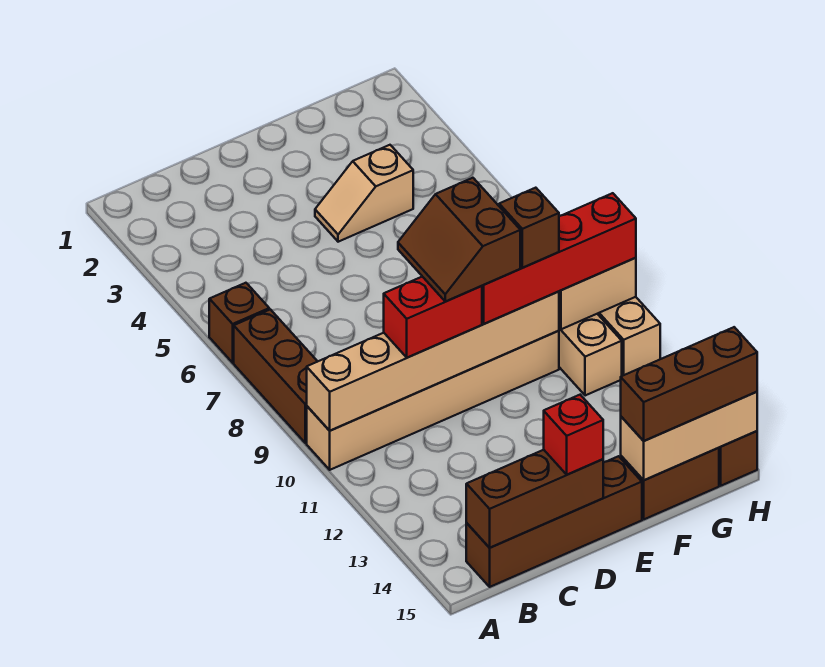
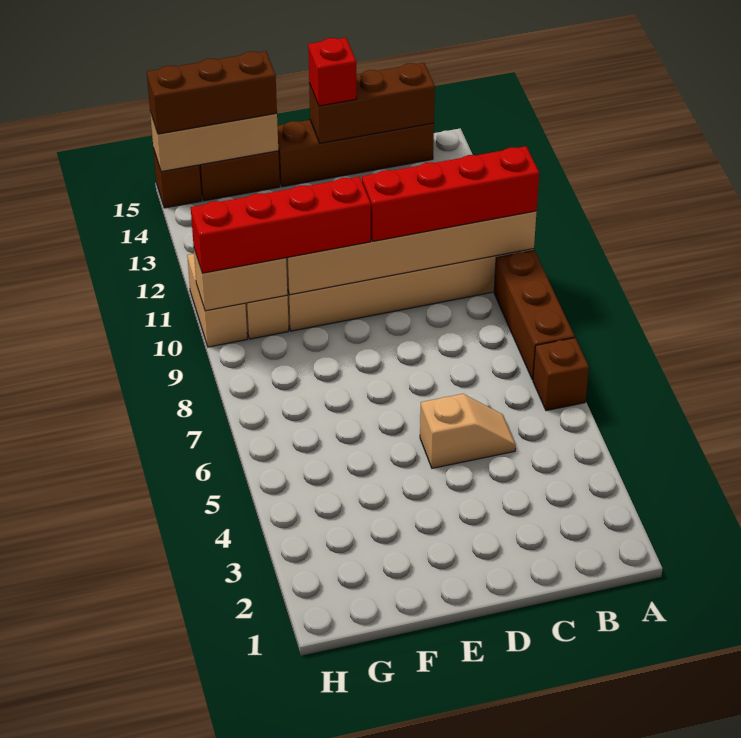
red 1x2 brick [384,277,482,357] -> red 1x4 brick [362,146,539,241]
brown 2x2 slope [398,178,520,302] -> none
tan 1x2 slope [315,145,413,242] -> tan 1x2 slope moved to [420,394,516,468]
brown 1x1 brick [499,188,559,268] -> none

